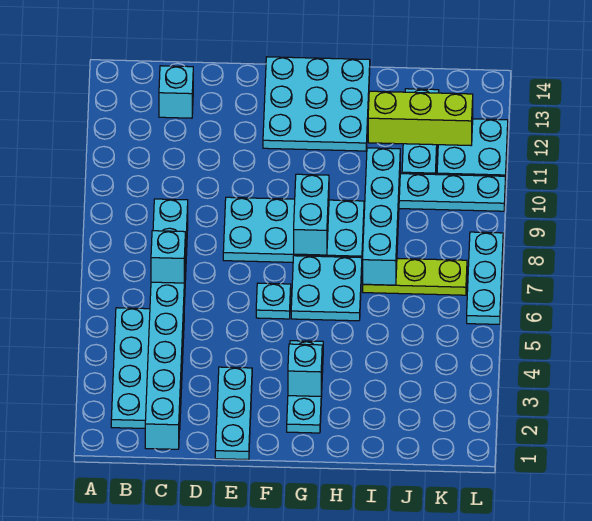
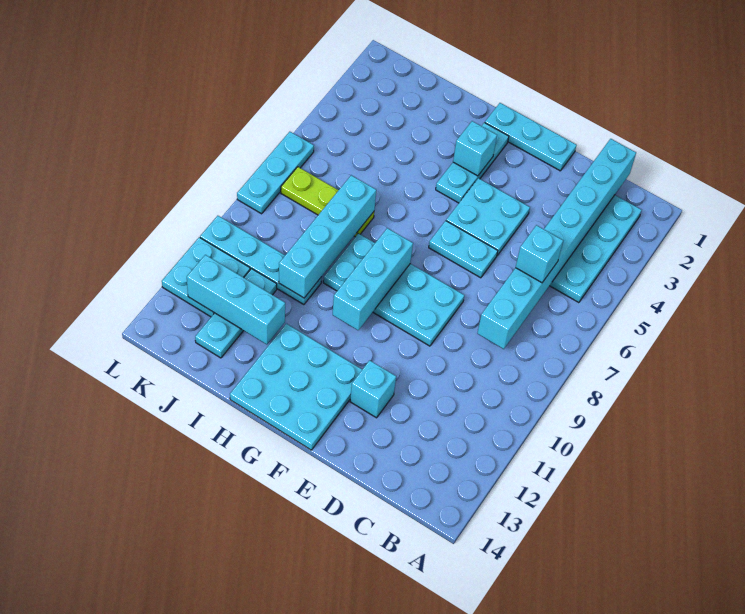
cyan 1x1 brick [159,66,193,118] -> cyan 1x1 brick moved to [350,360,396,418]
cyan 1x3 plate [215,367,252,460] -> cyan 1x3 plate turned to [485,103,576,171]
cyan 1x1 plate [256,283,291,319] -> cyan 1x2 plate [429,221,498,278]
cyan 2x2 plate [291,256,362,321] -> cyan 2x2 plate moved to [446,178,530,256]
cyan 1x2 brick [294,174,329,255] -> cyan 1x3 brick [333,228,413,330]
lime 1x3 brick [368,91,473,145] -> cyan 1x3 brick [187,255,285,344]

